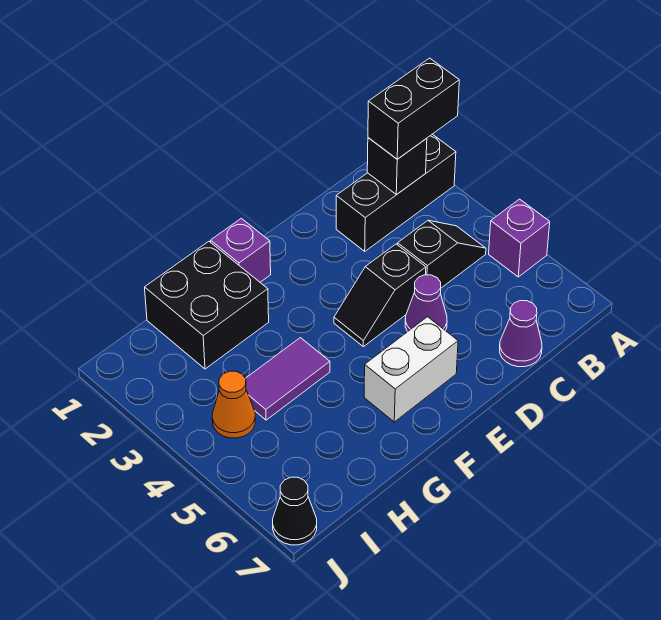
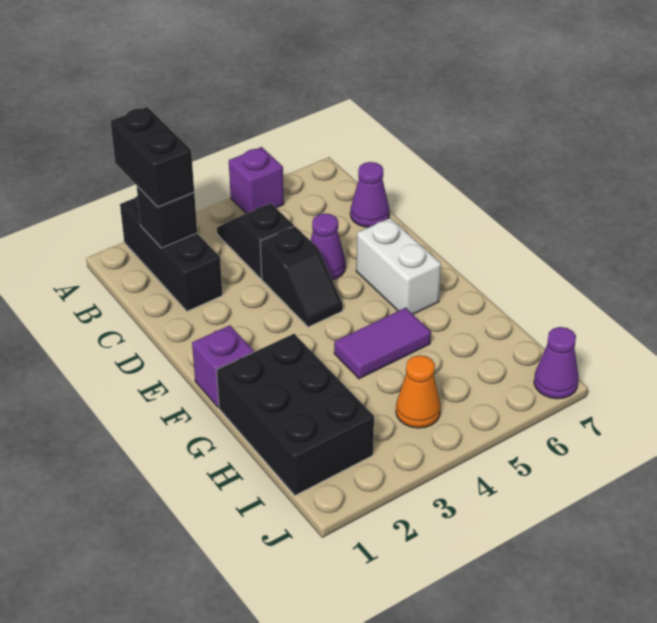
black 2x2 brick [145,242,269,369] -> black 2x3 brick [216,334,374,495]
purple 1x2 tile [245,338,330,420] -> purple 1x2 tile turned to [334,308,431,379]
black 1x1 cone [273,477,317,545] -> purple 1x1 cone [534,327,579,399]

